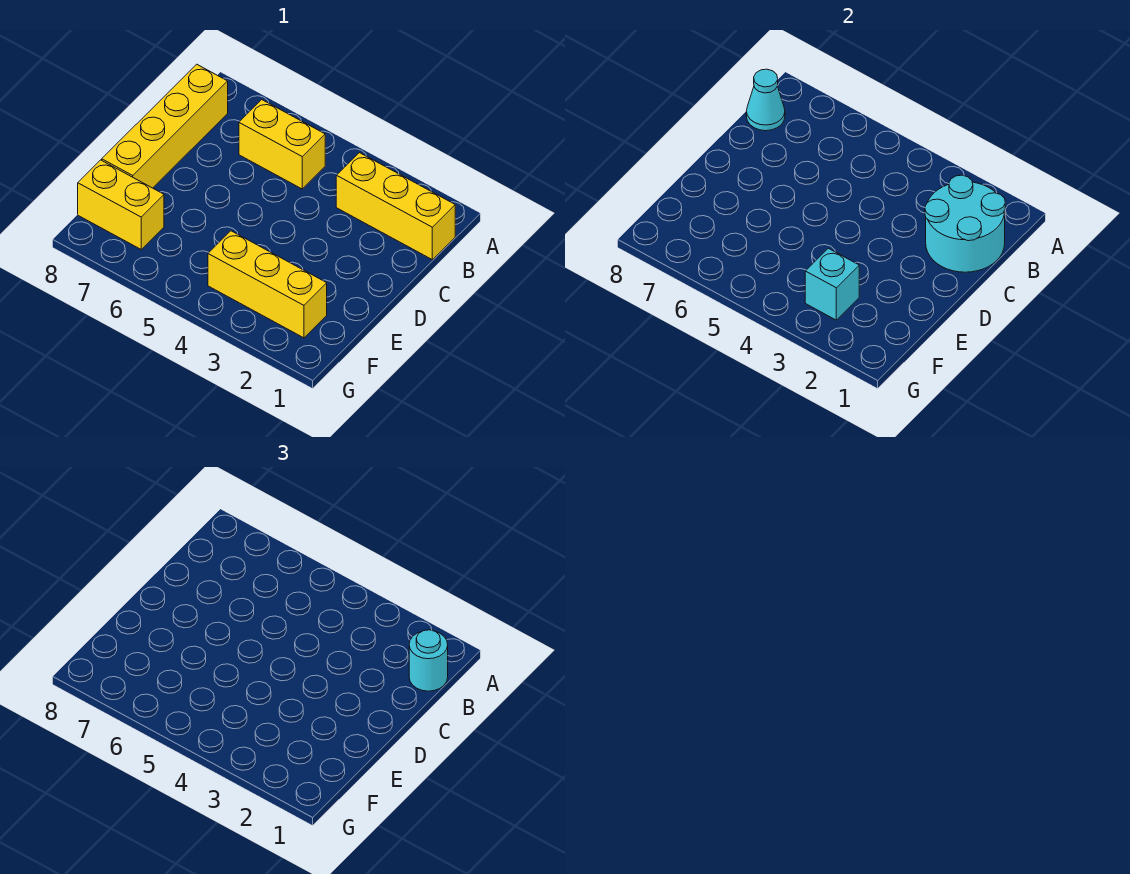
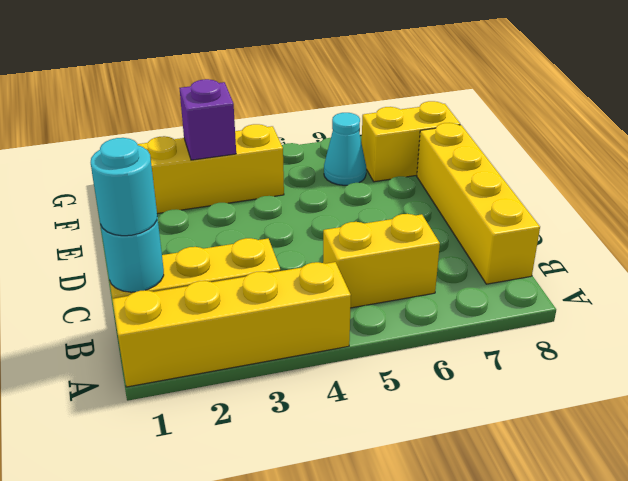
none -> yellow 1x4 brick [112,262,351,387]
cyan 2x2 round brick [925,175,1005,272] -> cyan 1x1 round brick [101,217,164,292]
cyan 1x1 cone [746,69,785,131] -> cyan 1x1 cone moved to [324,113,366,185]
cyan 1x1 brick [805,248,859,320] -> purple 1x1 brick [180,79,236,160]

